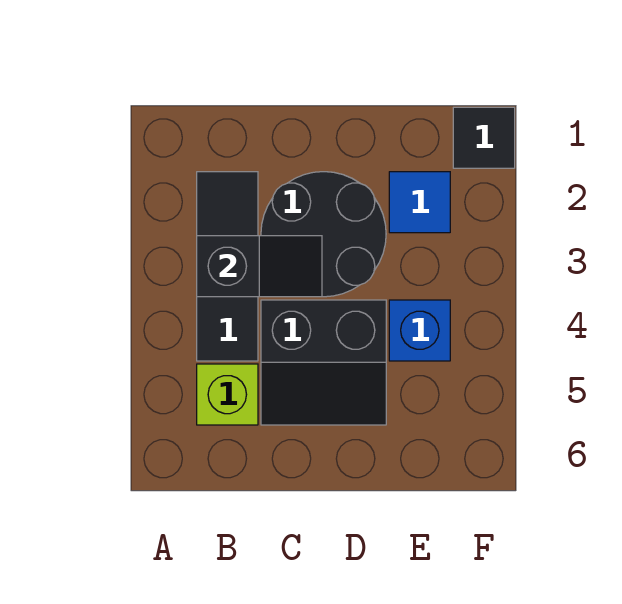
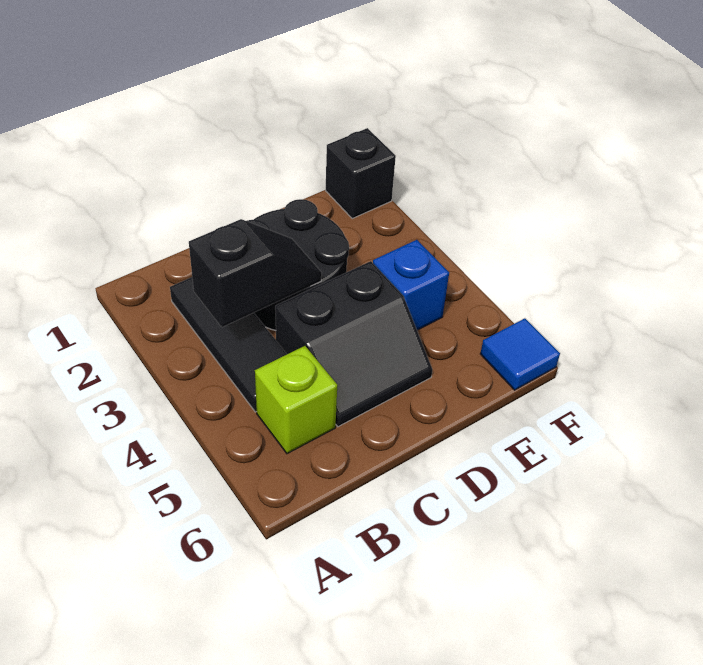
blue 1x1 tile [389,172,450,233] -> blue 1x1 tile moved to [480,318,560,390]
black 1x1 tile [453,107,515,168] -> black 1x1 brick [326,128,396,219]

